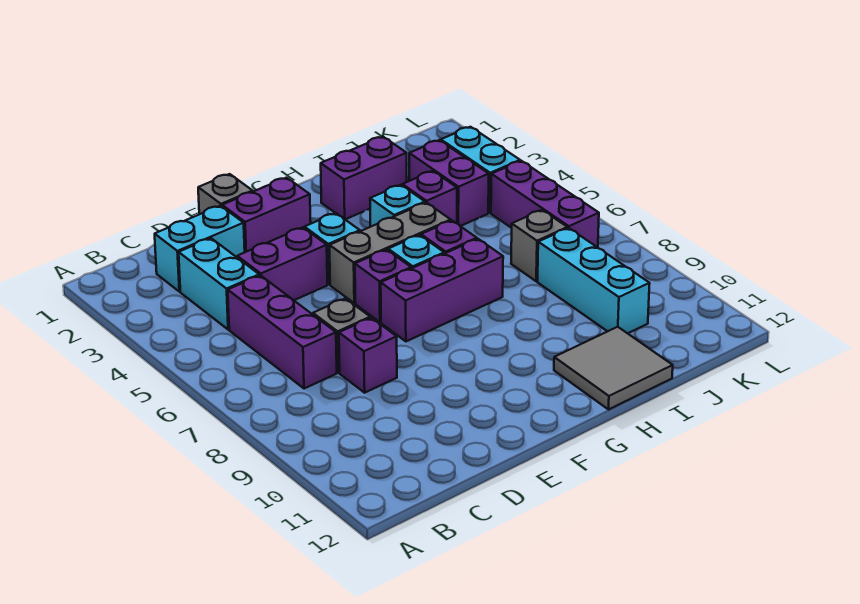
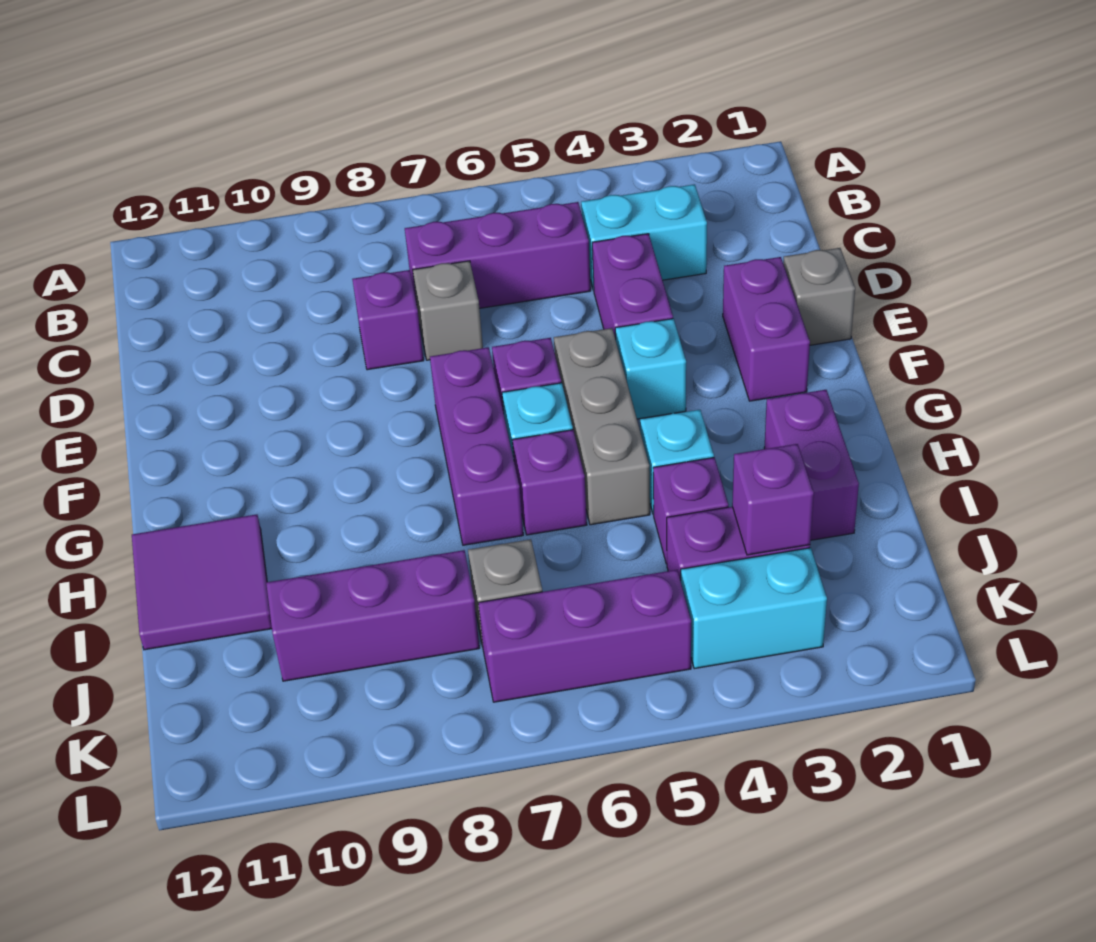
cyan 1x2 brick [155,206,245,292] -> none
grey 2x2 tile [554,327,673,410] -> purple 2x2 tile [132,514,272,650]
none -> purple 1x1 brick [732,444,814,555]
cyan 1x3 brick [538,228,650,333] -> purple 1x3 brick [266,550,479,681]

